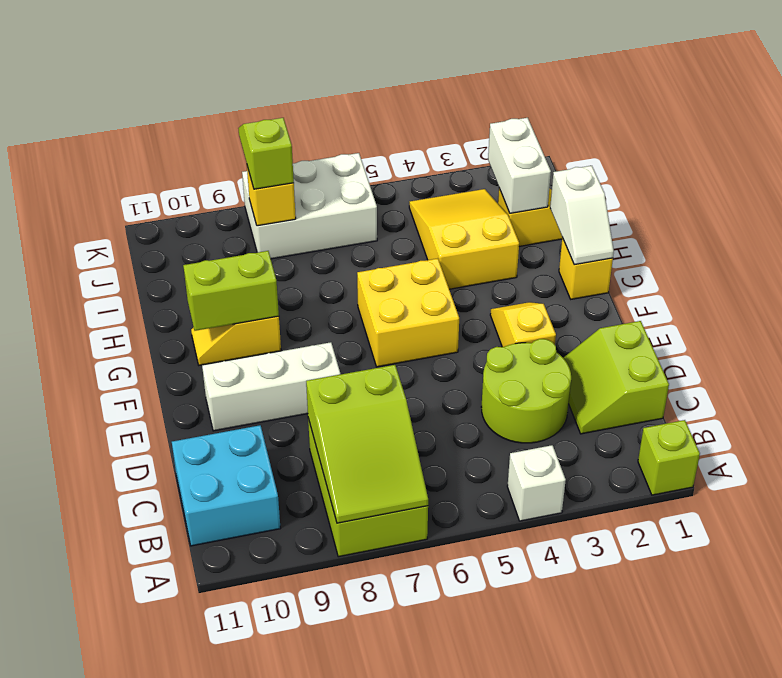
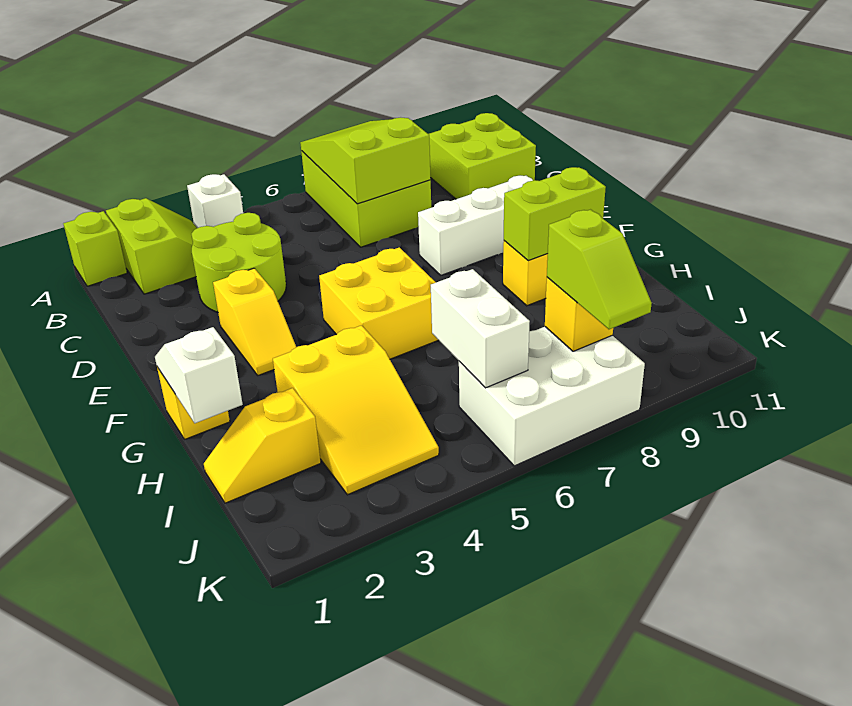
cyan 2x2 brick [172,425,281,546] -> lime 2x2 brick [429,113,536,199]
lime 2x2 slope [564,321,669,434] -> lime 2x2 slope moved to [106,198,197,294]
white 1x2 brick [488,118,551,213] -> white 1x2 brick moved to [431,269,530,388]

